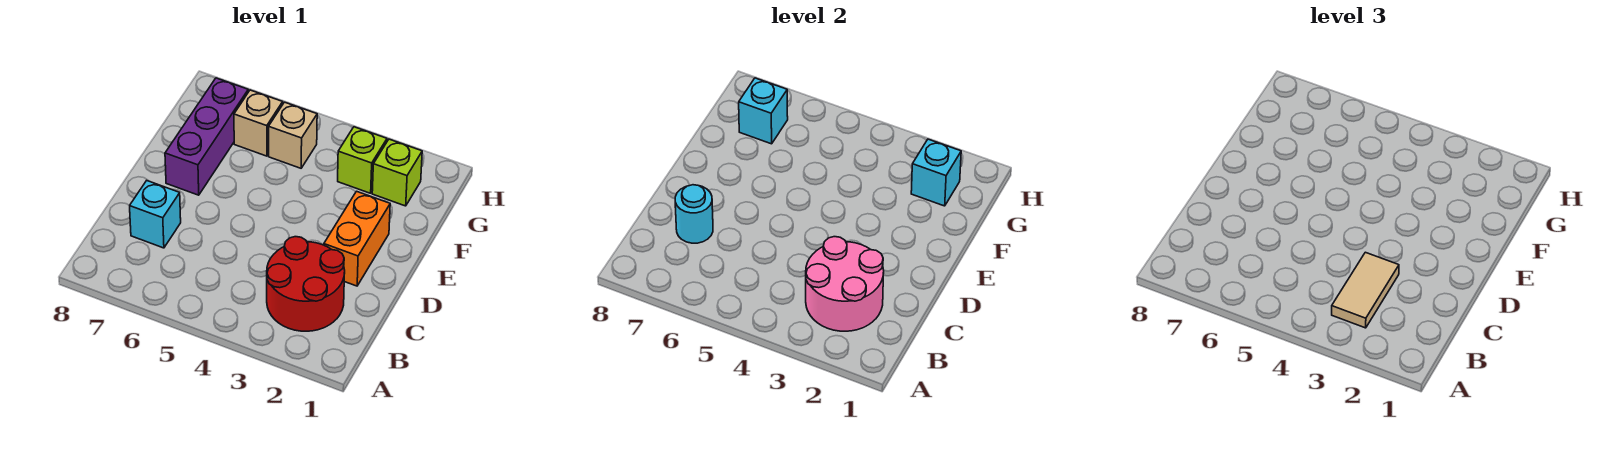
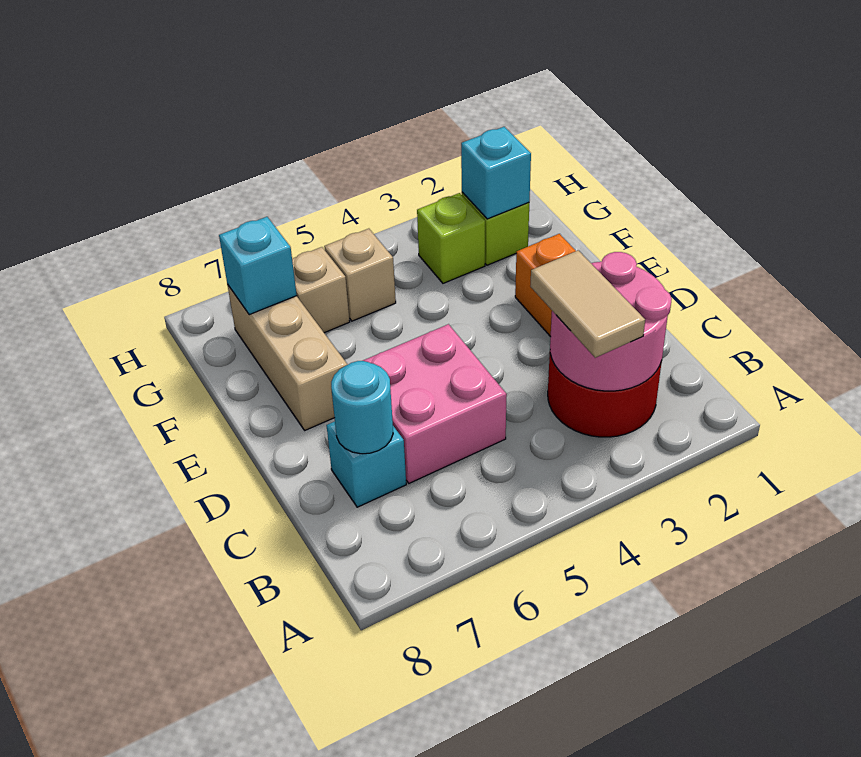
none -> pink 2x2 brick [363,324,507,483]
purple 1x3 brick [165,78,248,195] -> tan 1x3 brick [227,284,348,430]

